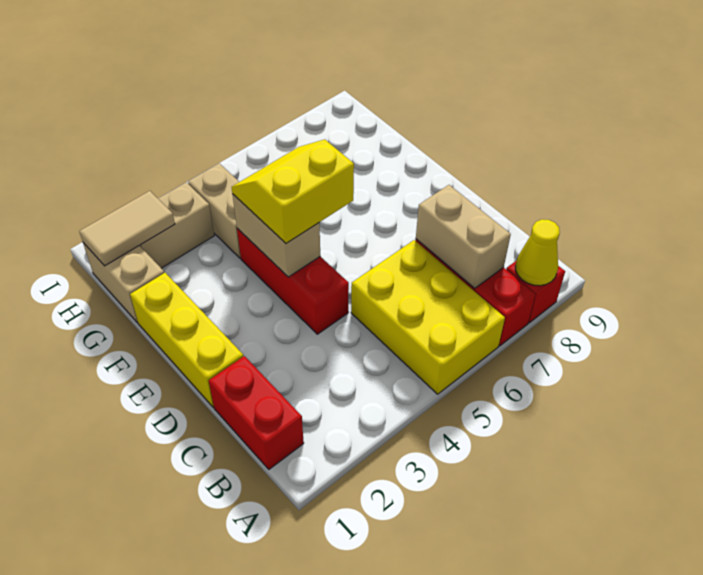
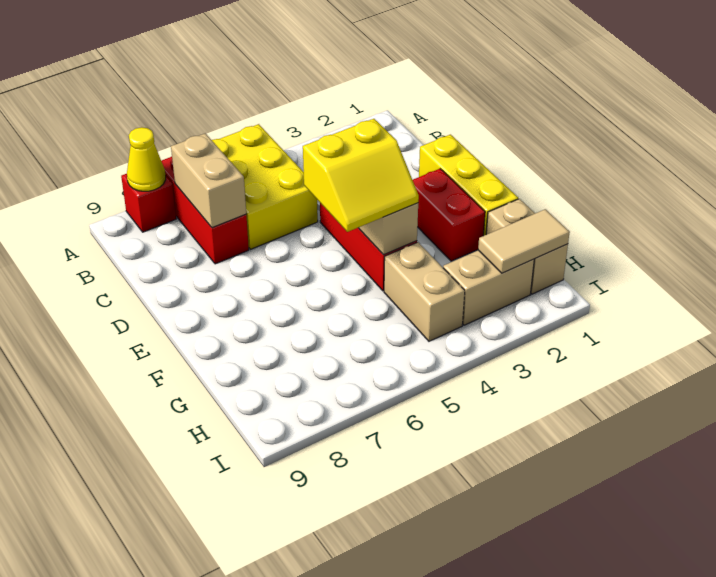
red 1x2 brick [209,356,304,469] -> red 1x2 brick moved to [413,169,485,261]

